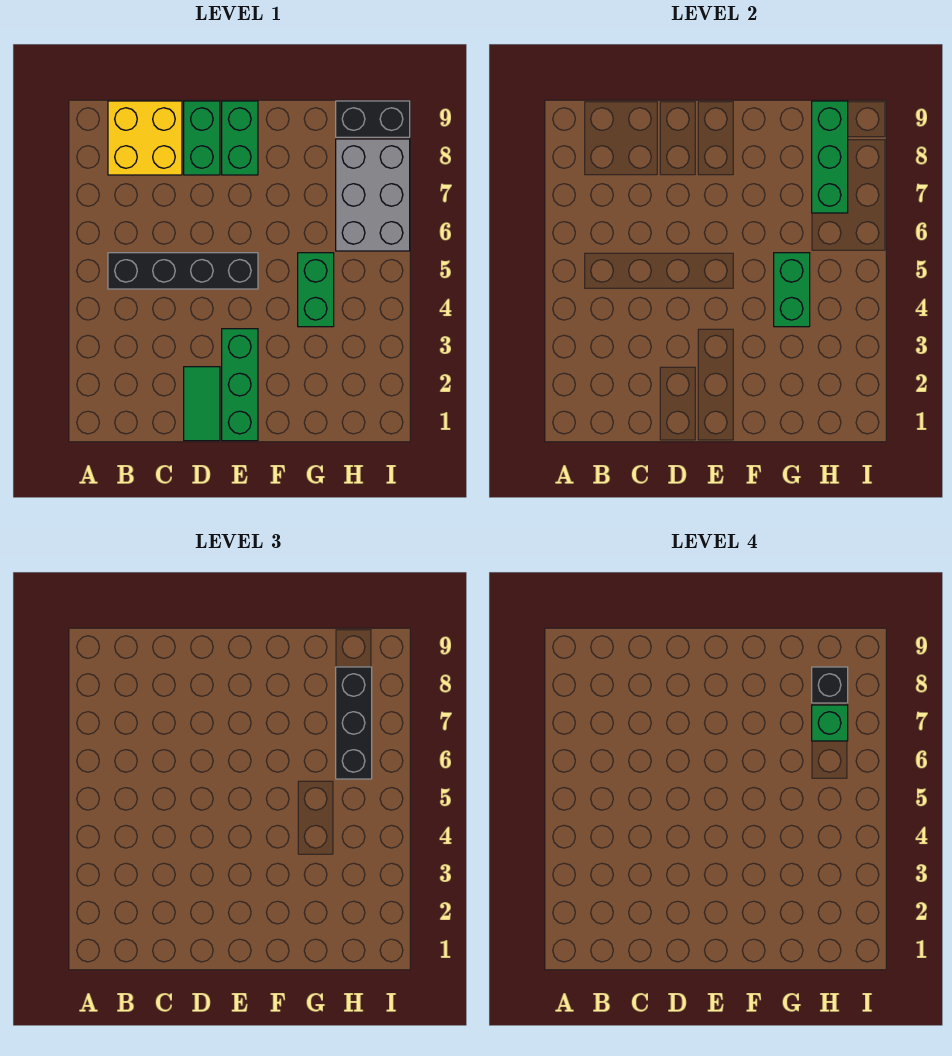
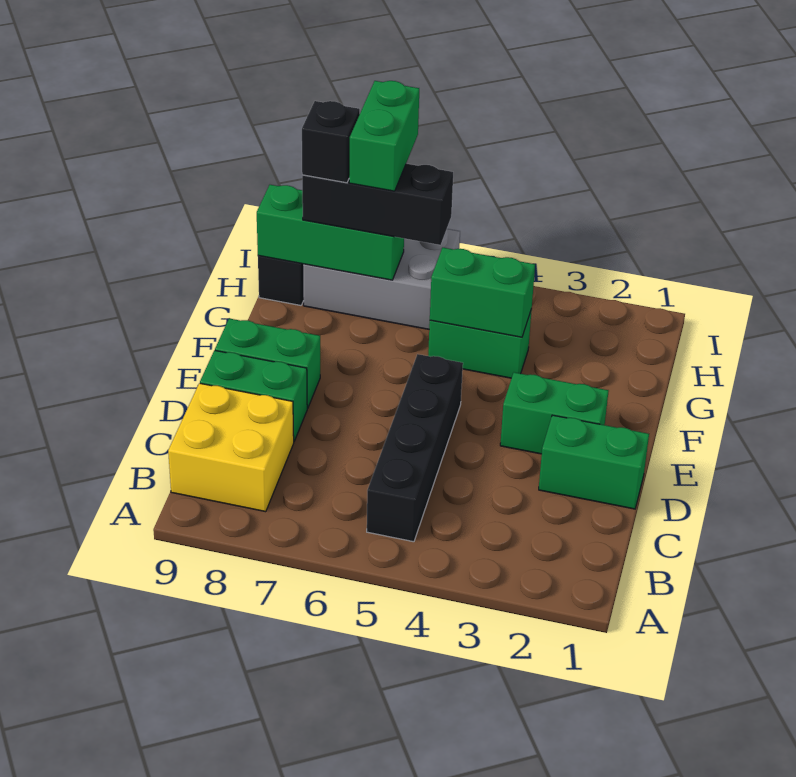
green 1x2 tile [184,367,220,441] -> green 1x2 brick [539,415,649,509]
green 1x3 brick [222,329,258,441] -> green 1x2 brick [500,372,609,454]
green 1x1 brick [812,705,848,741] -> green 1x2 brick [349,81,419,191]

